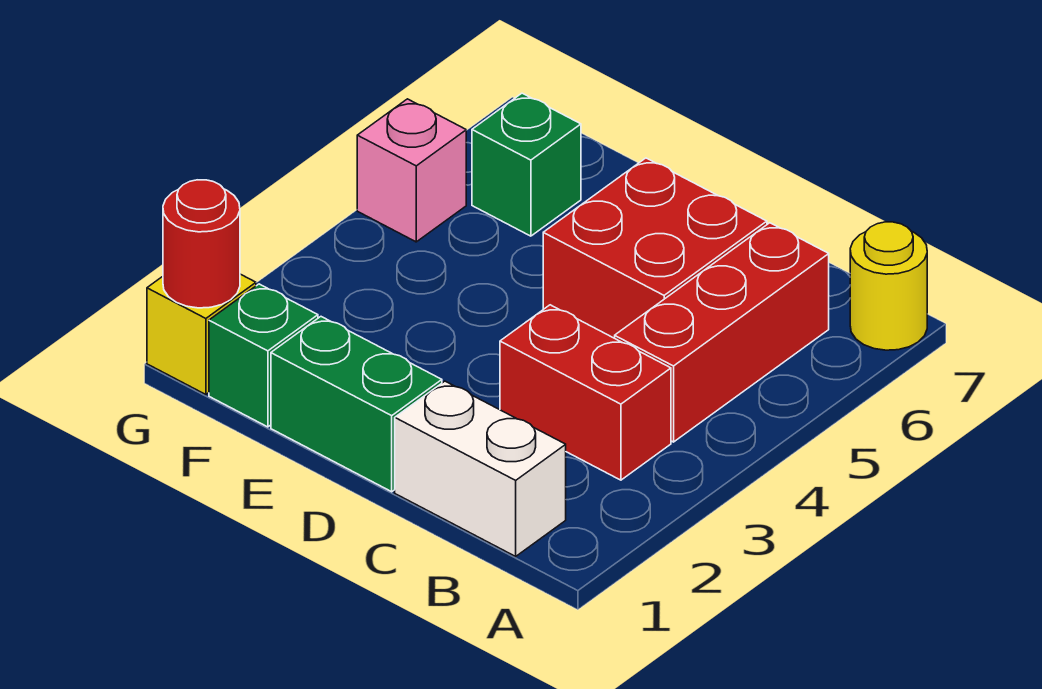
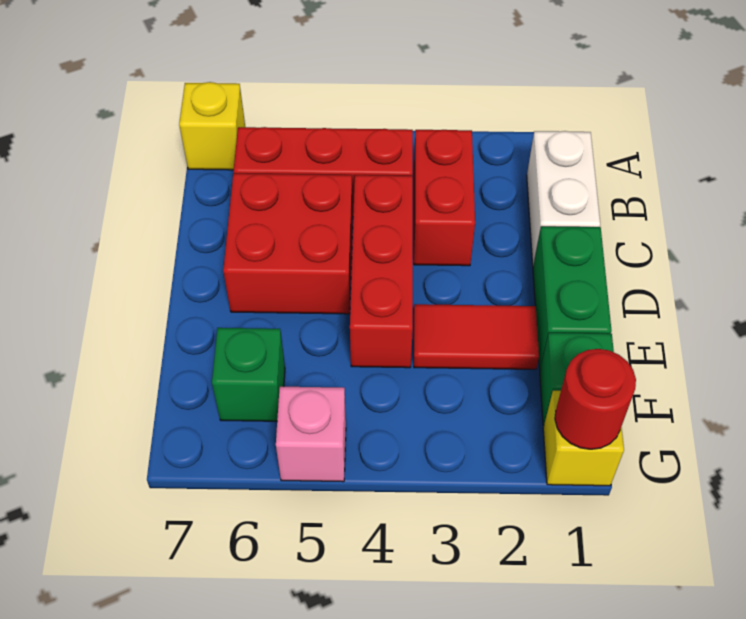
yellow 1x1 round brick [850,222,927,350] -> yellow 1x1 brick [179,82,245,170]
none -> red 1x3 brick [350,175,413,368]
none -> red 1x2 tile [414,304,539,369]

